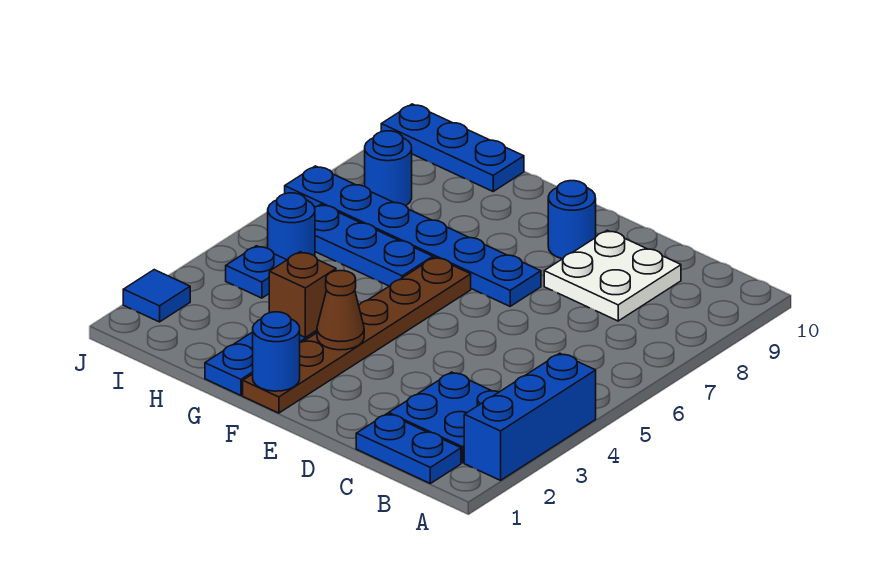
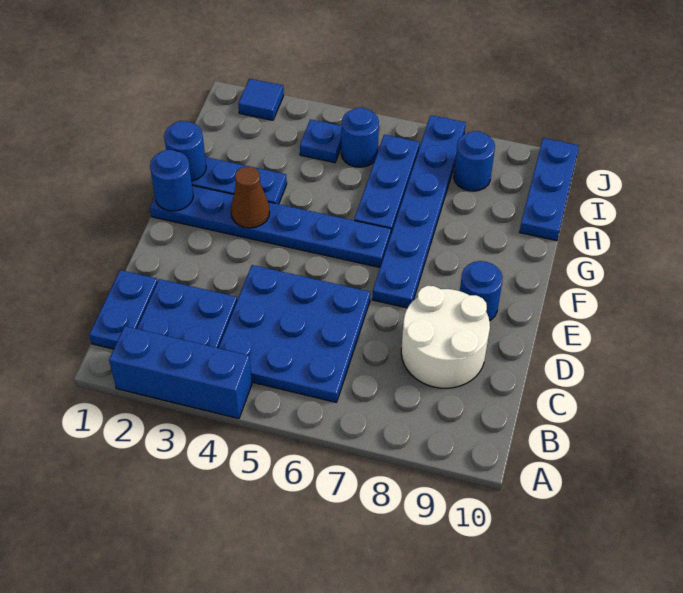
none -> blue 3x3 plate [219,265,370,402]
white 2x2 plate [544,230,681,321] -> white 2x2 round brick [401,286,490,388]
brown 1x6 plate [243,257,471,413] -> blue 1x6 plate [150,185,391,267]
none -> blue 1x1 round brick [164,121,206,181]
brown 1x1 brick [269,252,336,337] -> none

